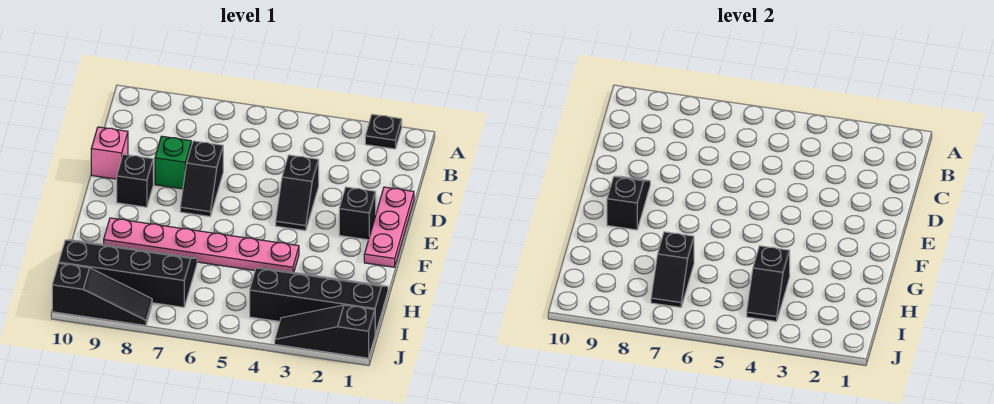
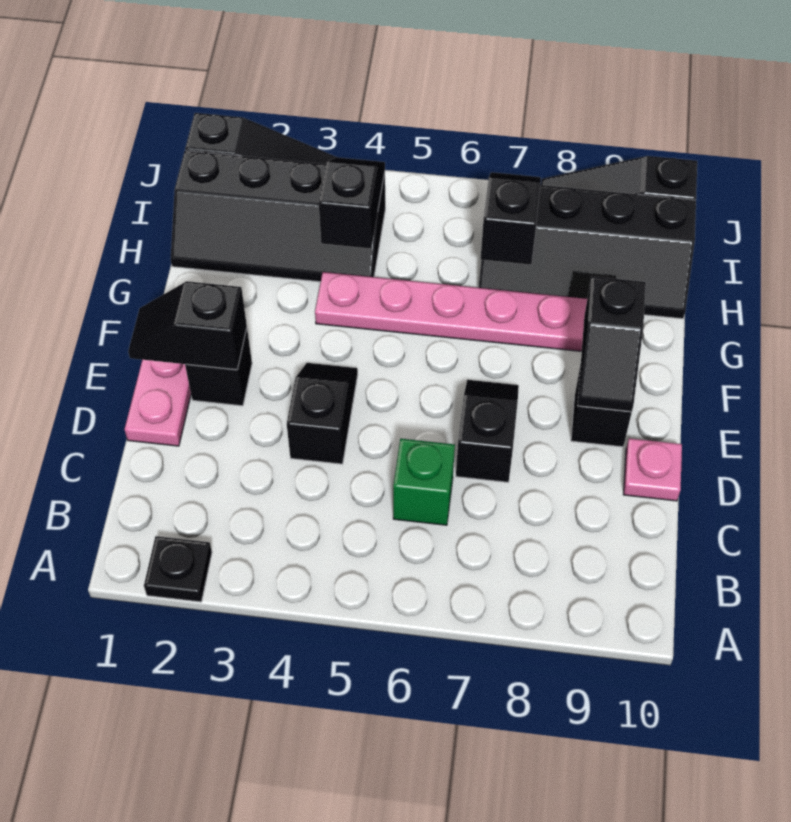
green 1x1 brick [155,136,191,189] -> green 1x1 brick moved to [393,439,455,525]
pink 1x1 brick [91,127,128,179] -> pink 1x1 plate [623,438,682,501]
none -> black 1x2 slope [128,281,247,370]

